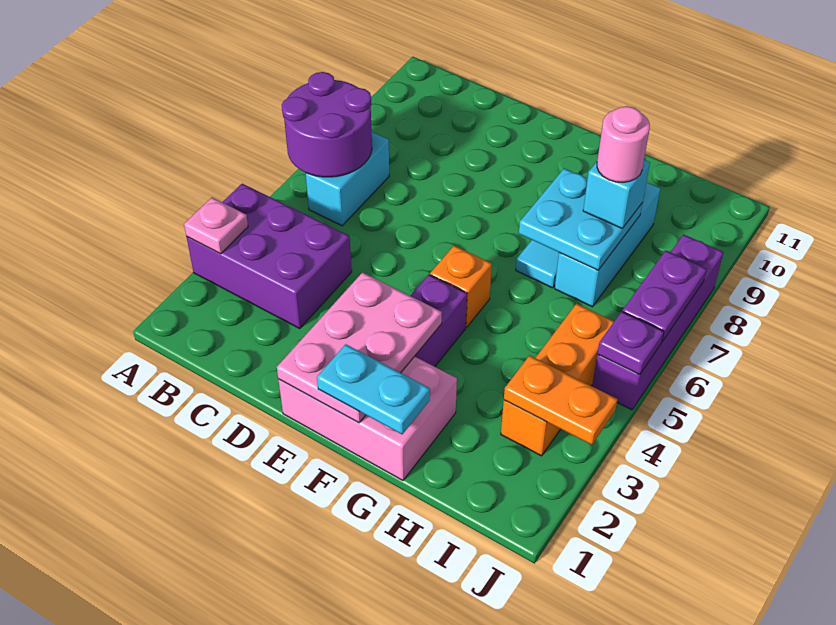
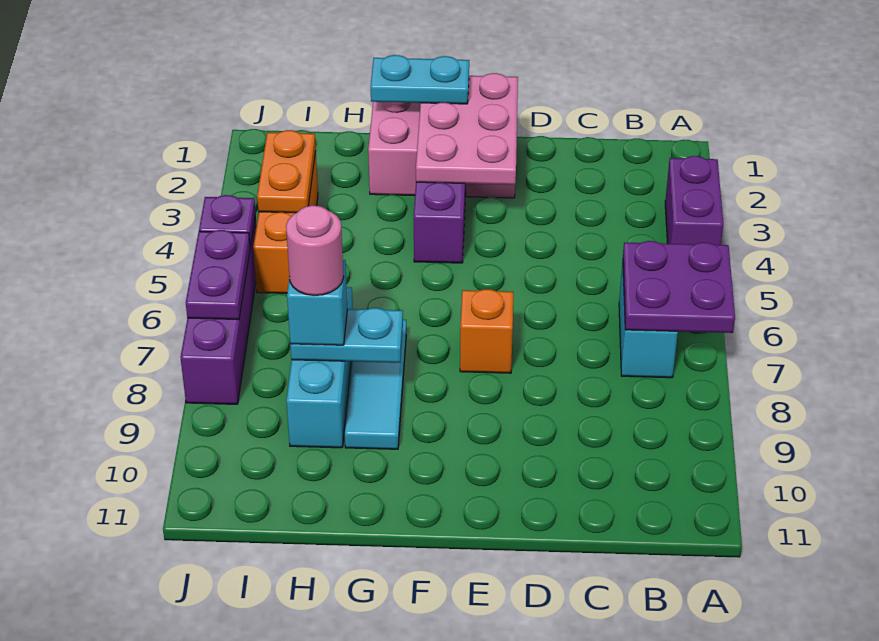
purple 2x3 brick [187,184,352,329] -> purple 1x2 brick [665,156,723,245]
pink 1x1 plate [184,198,248,254] -> none
purple 2x2 round brick [282,72,372,177] -> purple 2x2 plate [623,241,735,333]
orange 1x1 brick [430,246,492,327] -> orange 1x1 brick moved to [460,289,513,373]
cyan 2x2 plate [519,168,642,270] -> cyan 1x2 plate [290,308,403,363]
orange 1x2 plate [504,355,617,445] -> orange 1x2 plate turned to [257,130,316,213]

